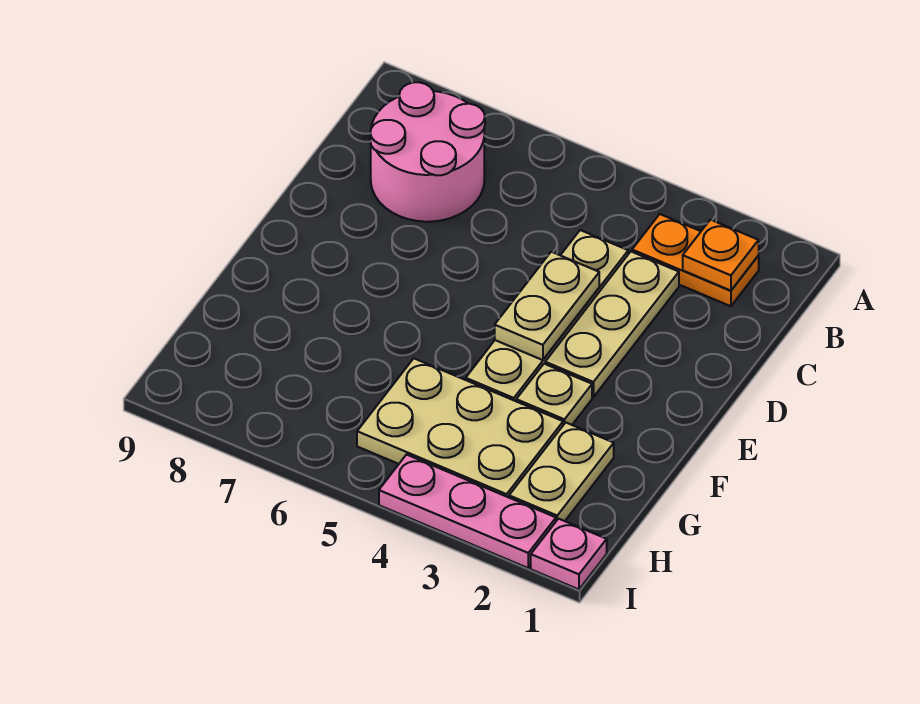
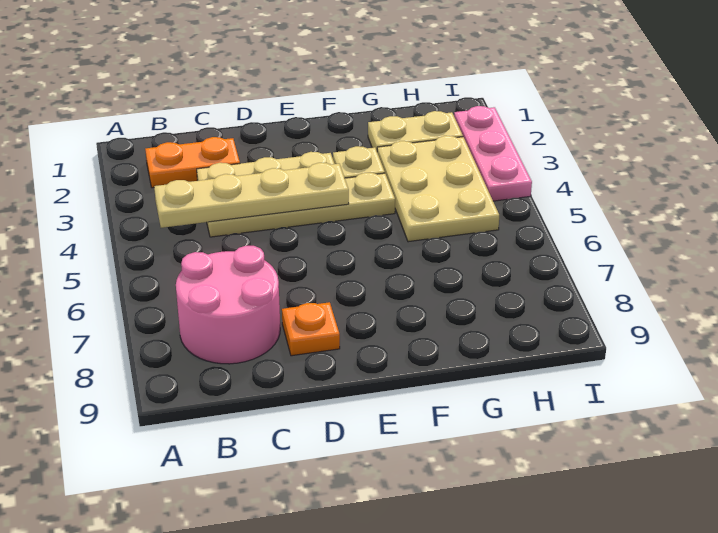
orange 1x2 plate [632,214,759,306] -> orange 1x2 plate turned to [145,137,240,188]
orange 1x1 plate [683,220,759,291] -> orange 1x1 plate moved to [282,302,340,356]
tan 1x2 plate [495,252,599,360] -> tan 1x4 plate [154,163,349,228]
pink 1x1 plate [531,519,607,590] -> none

